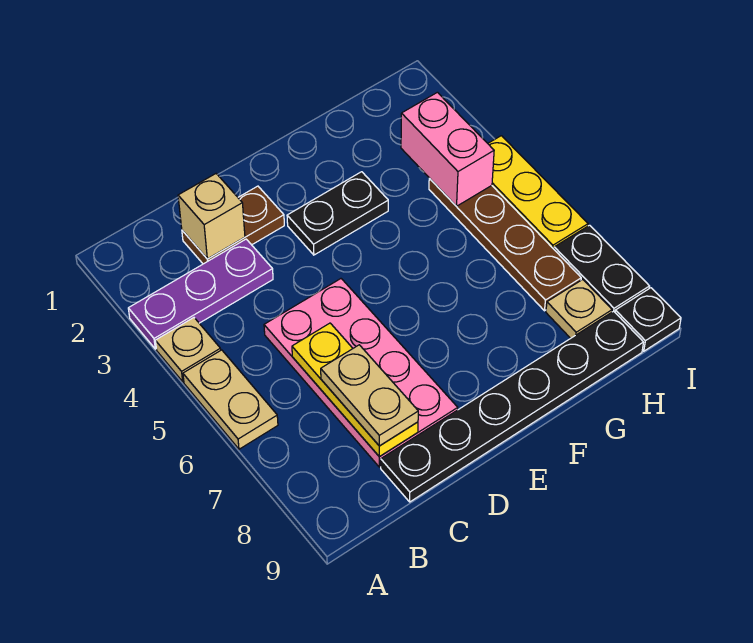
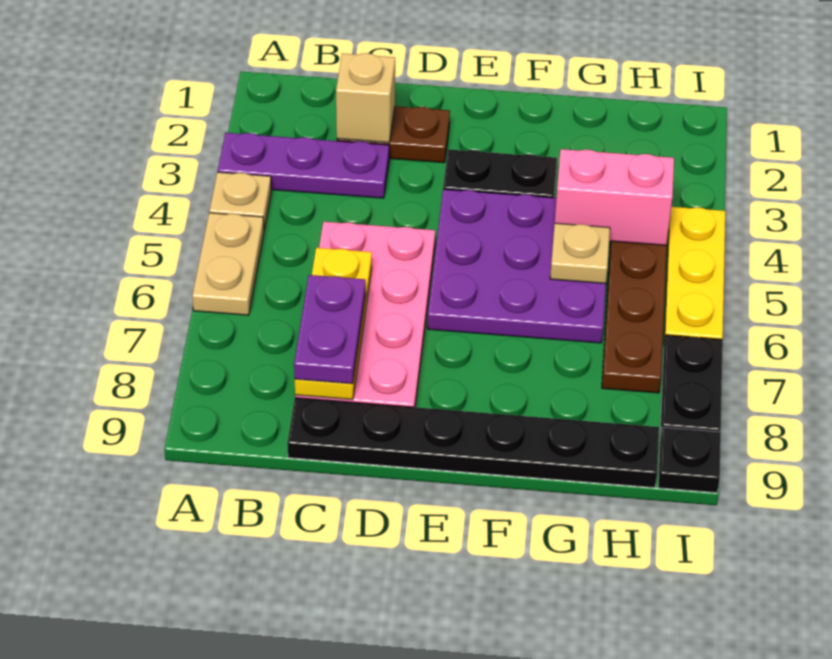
tan 1x2 plate [321,345,418,446] -> purple 1x2 plate [294,275,366,384]
none -> purple 3x3 plate [428,189,606,343]
pink 1x2 brick [401,92,494,206] -> pink 1x2 brick turned to [555,149,674,245]
tan 1x1 plate [546,280,612,338] -> tan 1x1 plate moved to [550,223,610,284]

